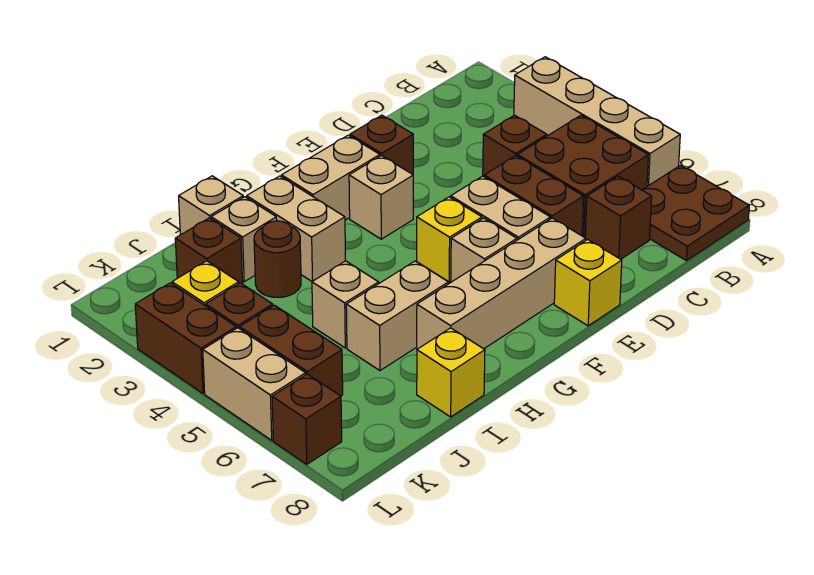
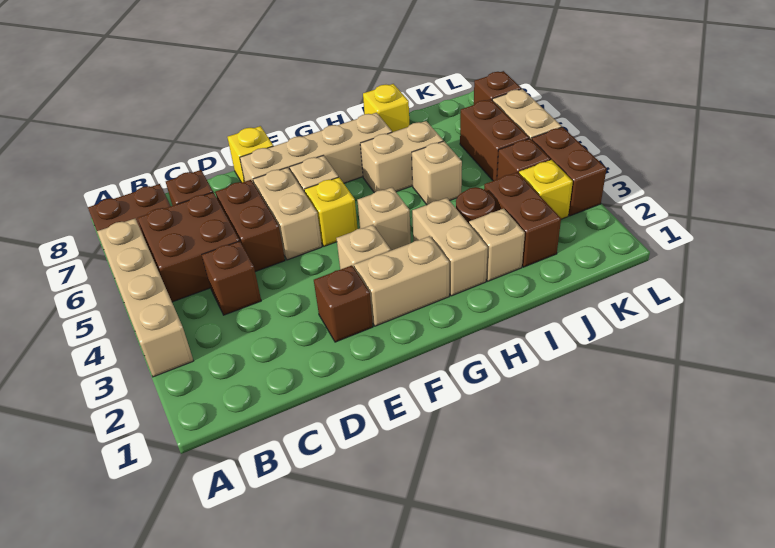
tan 1x1 brick [179,176,243,235] -> tan 1x1 brick moved to [357,187,411,250]
brown 1x1 brick [175,218,243,284] -> brown 1x2 brick [484,172,561,267]

